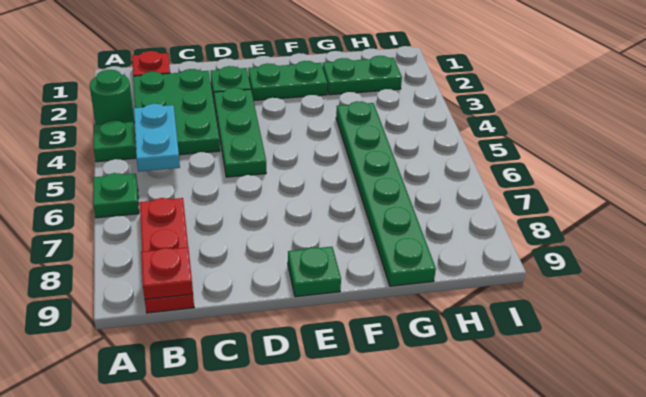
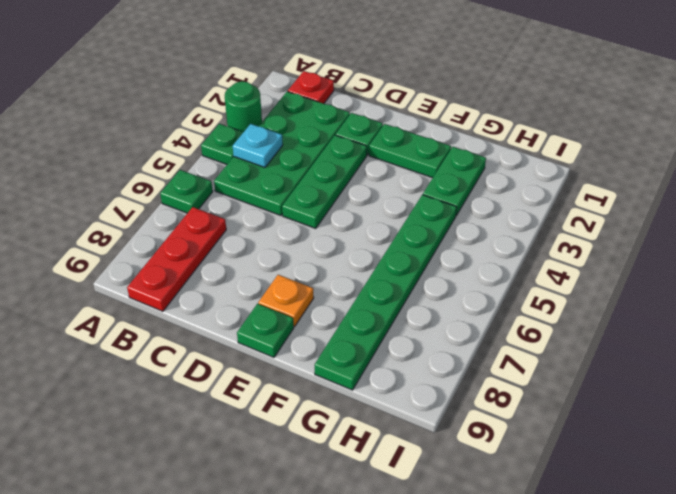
green 2x3 plate [133,69,220,155] -> green 2x4 plate [214,91,350,216]
cyan 1x2 plate [134,104,180,172] -> cyan 1x1 plate [233,124,283,168]
red 1x1 plate [141,247,193,299] -> none
none -> orange 1x1 plate [258,275,314,327]
green 1x2 plate [323,56,402,95] -> green 1x2 plate turned to [423,147,486,215]

